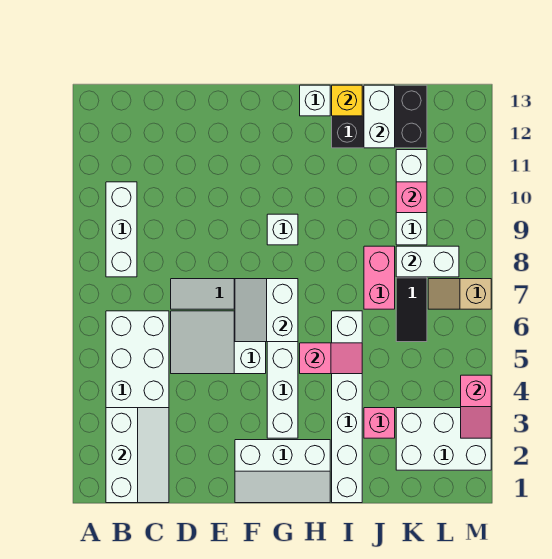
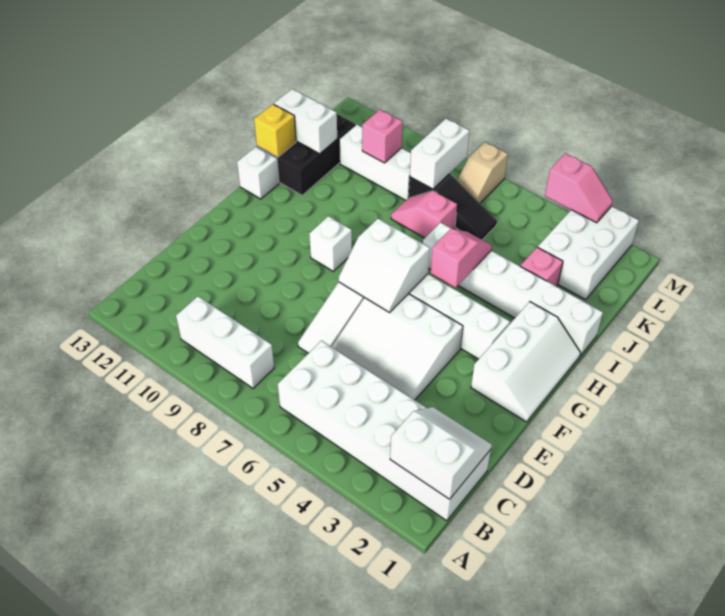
white 2x3 slope [106,408,169,503] -> white 2x2 slope [390,407,492,499]
white 2x3 slope [171,311,266,374] -> white 3x3 slope [332,294,463,400]
pink 1x2 brick [364,246,395,309] -> pink 1x2 slope [391,191,457,238]

